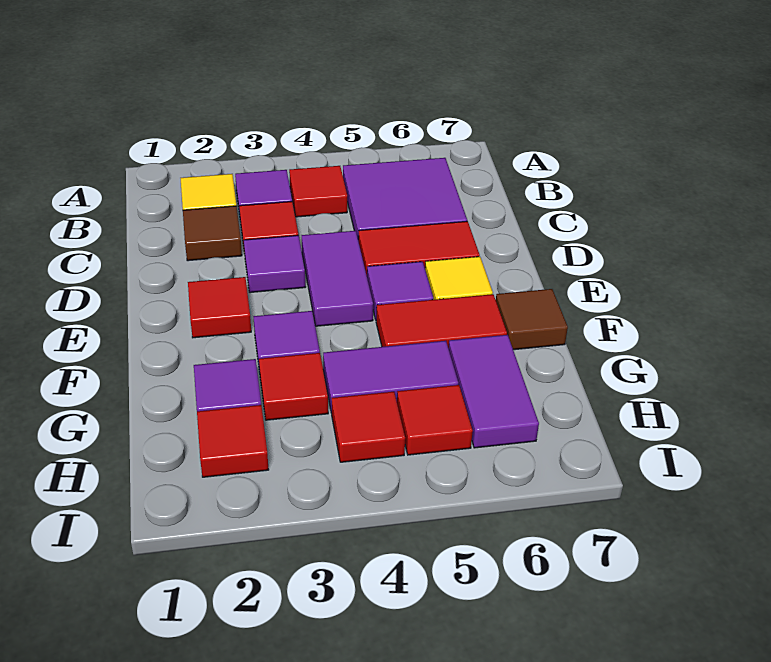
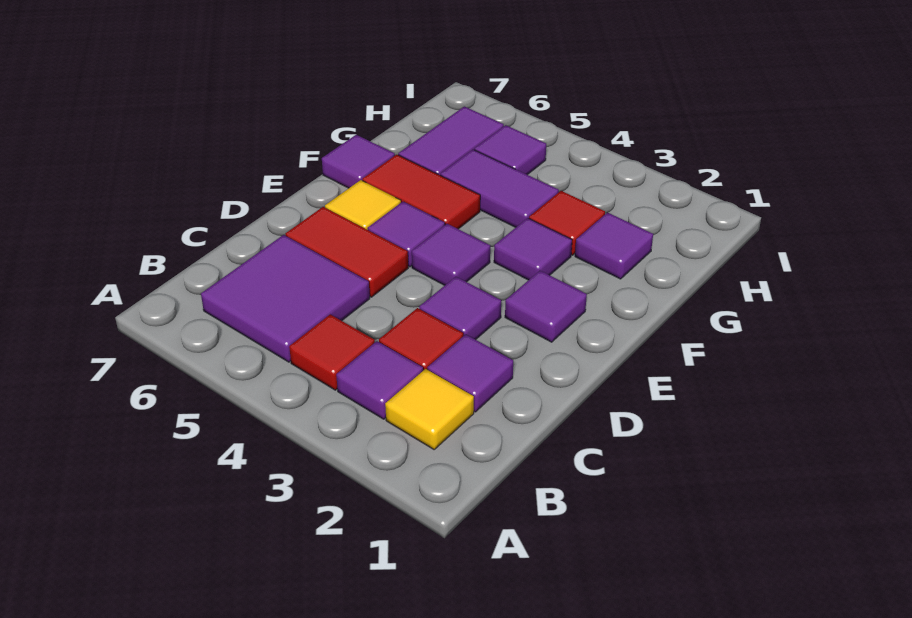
brown 1x1 tile [183,206,242,261] -> purple 1x1 tile [427,334,513,412]
purple 1x2 tile [302,231,373,326] -> purple 1x1 tile [412,224,490,285]
red 1x1 tile [188,277,251,338] -> purple 1x1 tile [505,271,587,342]
brown 1x1 tile [496,289,568,350] -> purple 1x1 tile [322,135,395,188]
red 1x1 tile [197,405,269,477] -> none
red 1x1 tile [332,392,405,462] -> none
red 1x1 tile [397,385,473,455] -> purple 1x1 tile [475,125,546,175]

